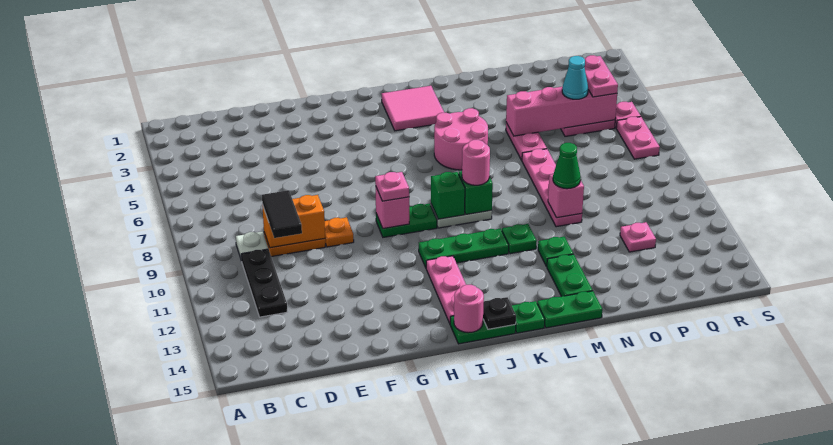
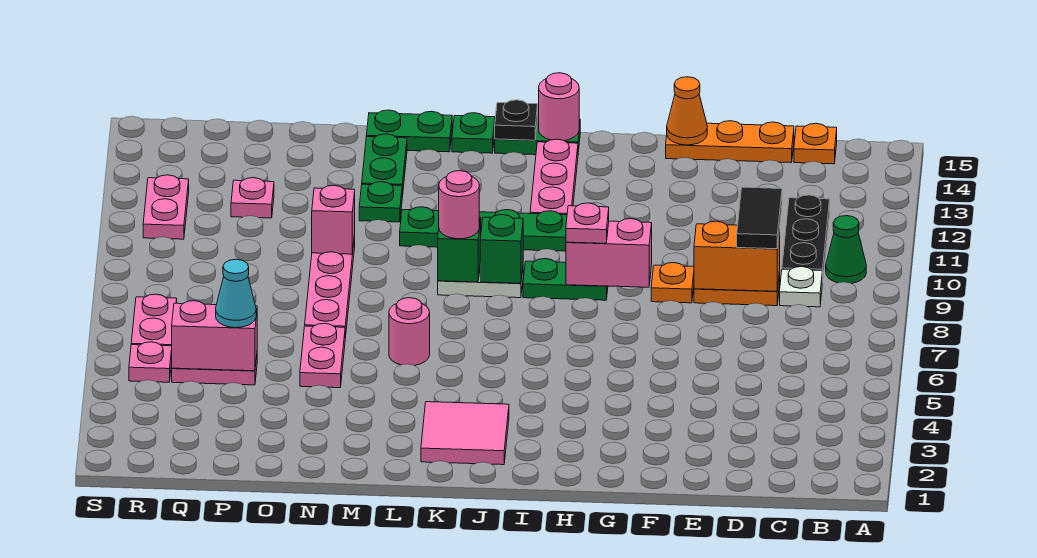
none -> orange 1x1 plate [794,123,837,164]
none -> orange 1x3 plate [666,121,794,163]
none -> orange 1x1 cone [667,77,707,145]
pink 1x1 brick [376,188,409,229] -> pink 1x2 brick [566,219,652,287]
pink 2x2 round brick [434,108,488,170] -> pink 1x1 round brick [389,298,430,366]
pink 1x4 brick [506,87,617,136] -> pink 1x2 brick [172,301,257,371]
green 1x1 cone [553,143,581,189] -> green 1x1 cone moved to [826,216,866,283]
pink 1x2 plate [584,55,618,97] -> pink 1x2 plate moved to [143,175,189,239]

